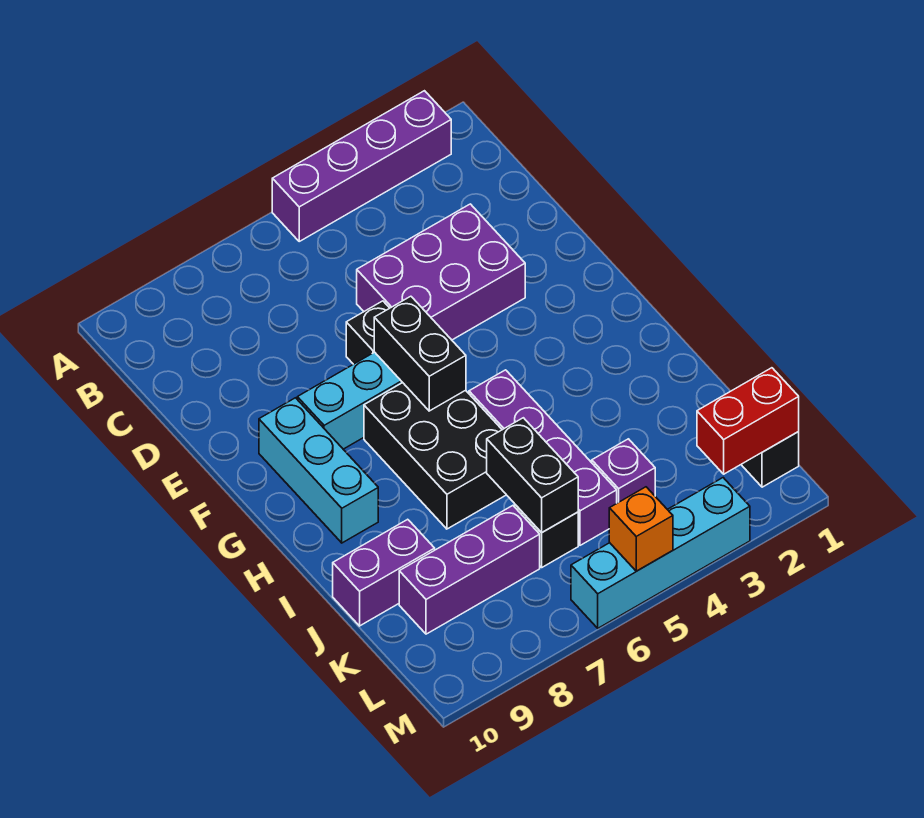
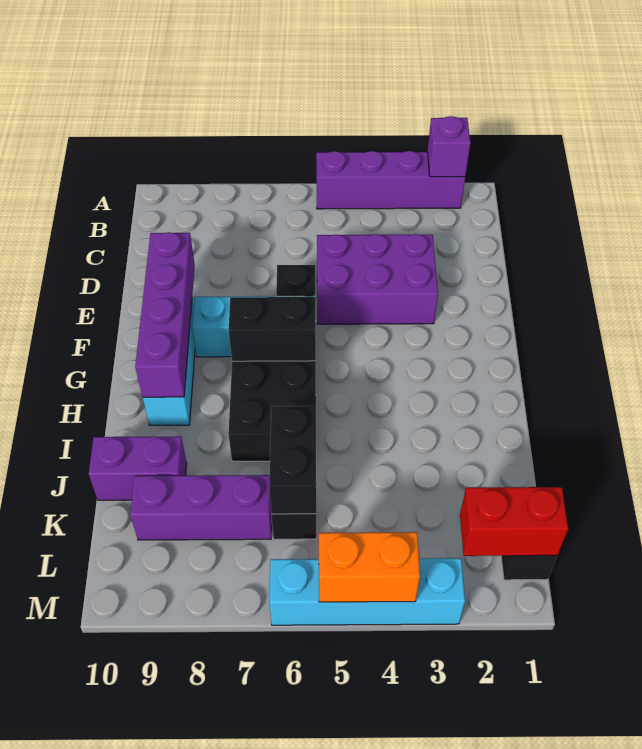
black 1x2 brick [374,296,466,411] -> black 1x2 brick turned to [228,297,316,361]
purple 1x4 brick [469,370,617,545] -> purple 1x4 brick moved to [135,232,195,397]
purple 1x1 brick [592,439,655,503] -> purple 1x1 brick moved to [427,116,470,177]
orange 1x1 brick [609,487,673,571] -> orange 1x2 brick [319,532,420,602]

